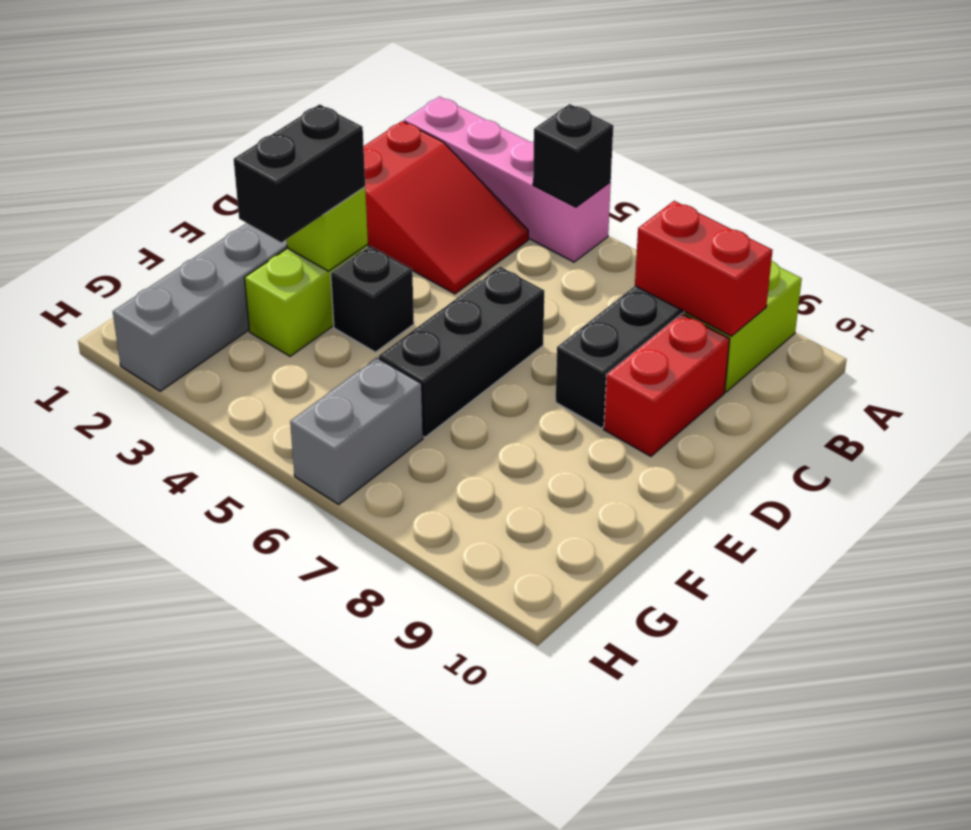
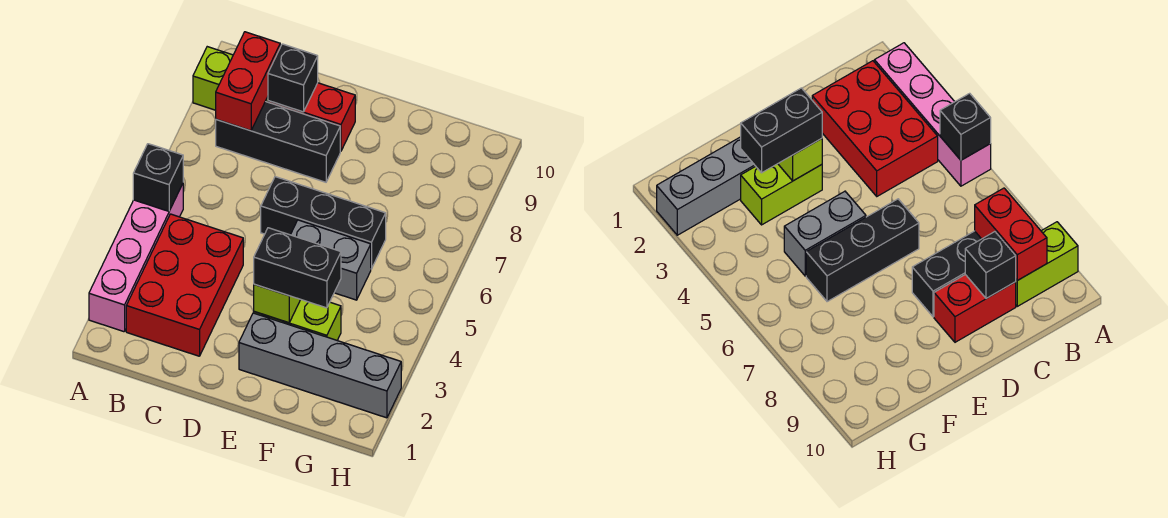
red 2x3 slope [364,121,528,294] -> red 2x3 brick [126,214,243,356]
black 1x1 brick [331,246,414,352] -> black 1x1 brick moved to [268,44,318,112]
grey 1x2 brick [290,357,423,504] -> grey 1x2 brick moved to [291,220,371,300]

